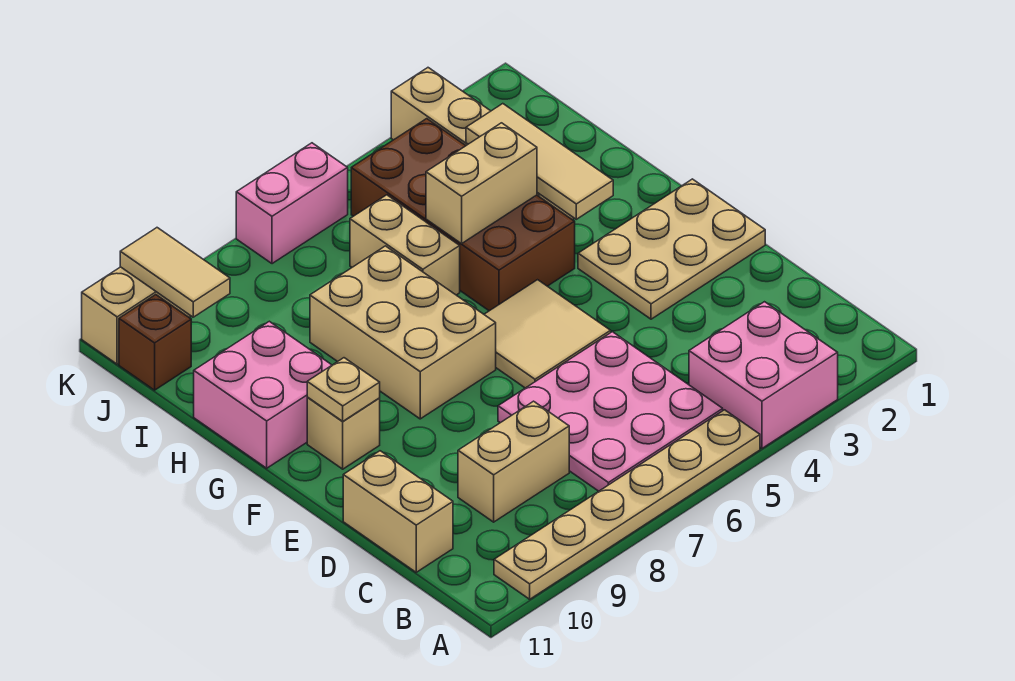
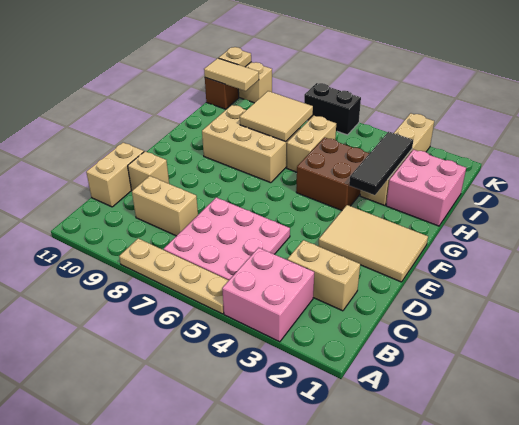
tan 1x6 plate [494,410,760,599] -> tan 1x4 plate [119,238,229,314]
tan 2x3 plate [578,179,765,319] -> tan 2x3 tile [319,205,428,282]
tan 2x2 tile [484,280,611,388] -> tan 2x2 tile moved to [240,91,313,142]
tan 2x3 brick [310,246,496,419] -> tan 2x3 brick turned to [202,105,299,183]
tan 1x1 brick [307,397,380,469] -> tan 1x1 brick moved to [128,151,169,191]
tan 1x1 plate [307,358,380,421] -> tan 1x1 plate moved to [219,47,251,67]
tan 1x3 tile [466,104,613,219] -> black 1x3 tile [349,132,413,195]
brown 2x4 brick [351,119,575,311] -> brown 2x2 brick [296,138,370,210]
pink 2x2 brick [194,321,332,468] -> pink 2x2 brick moved to [386,150,466,226]
tan 1x2 brick [426,123,537,244] -> tan 1x2 brick moved to [288,240,360,311]
tan 1x2 tile [120,228,230,317] -> tan 1x2 tile turned to [204,58,259,91]
pink 1x2 brick [236,143,348,264] -> black 1x2 brick [304,83,361,135]

